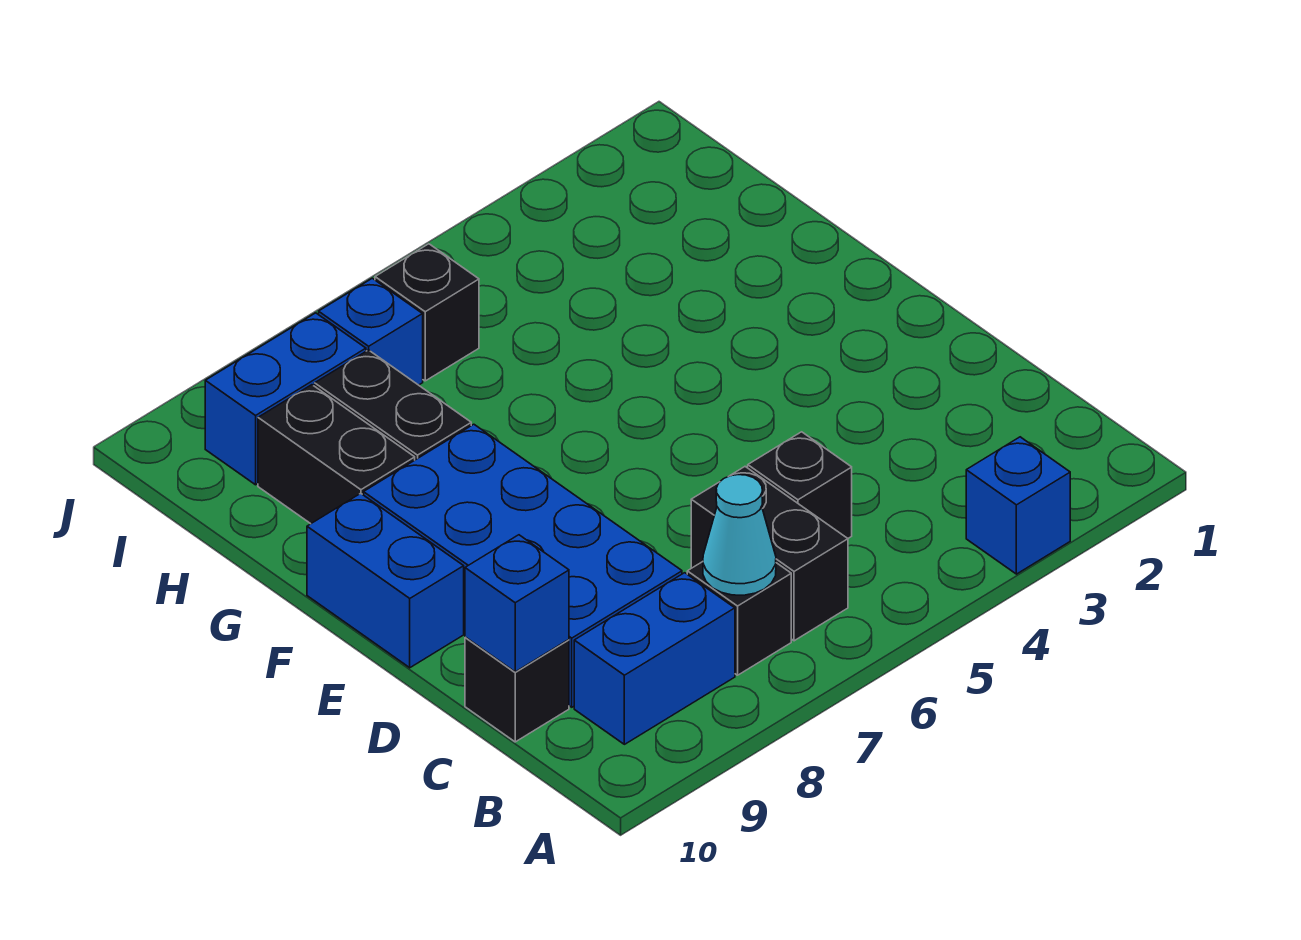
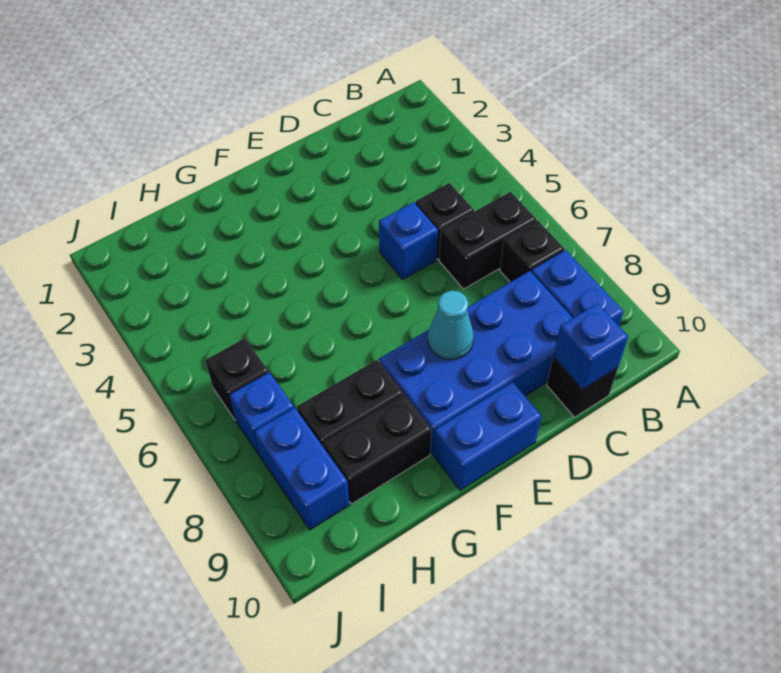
blue 1x1 brick [966,437,1070,574] -> blue 1x1 brick moved to [379,202,438,279]
cyan 1x1 cone [703,475,776,595] -> cyan 1x1 cone moved to [428,291,474,360]

